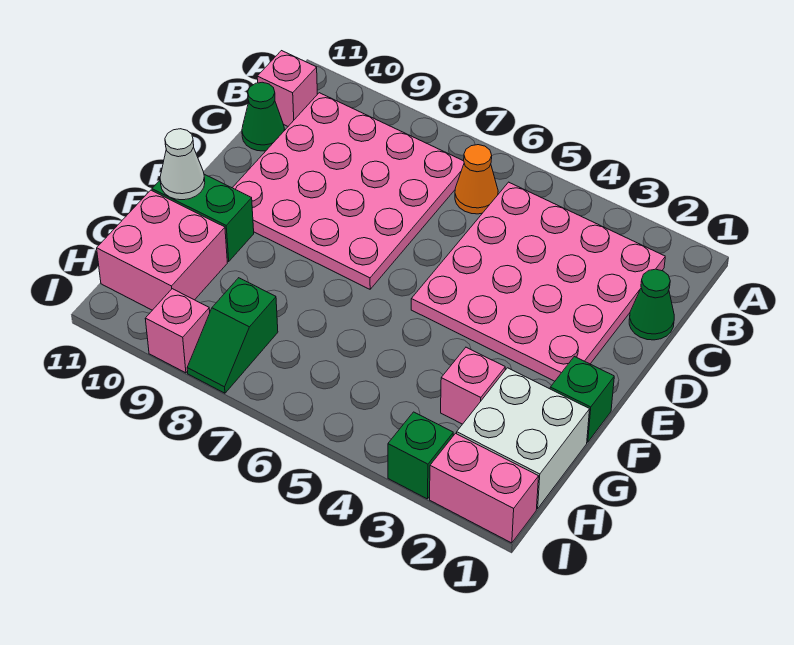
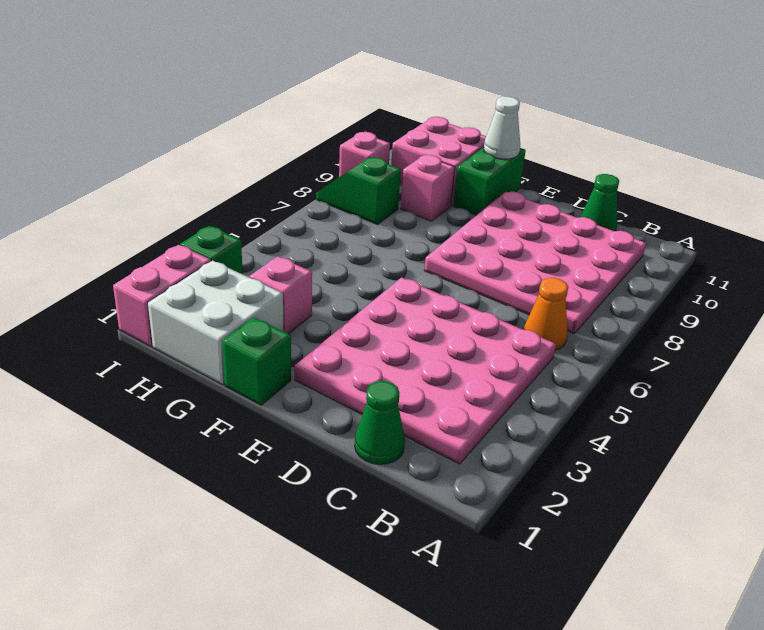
pink 1x1 brick [257,51,317,126] -> pink 1x1 brick moved to [401,155,455,221]

